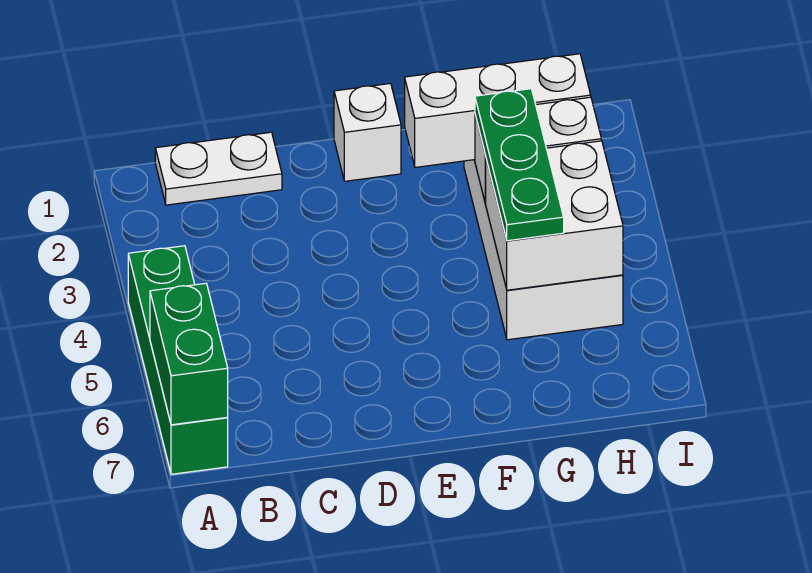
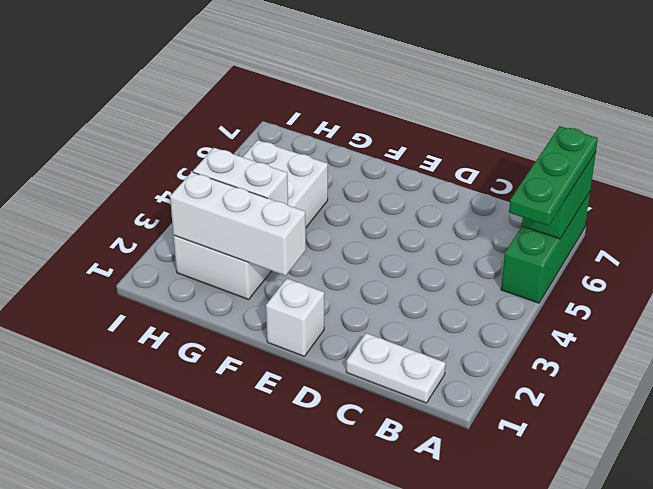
green 1x4 brick [128,246,228,474] -> green 1x3 brick [501,192,590,303]
green 1x3 plate [475,89,564,241] -> green 1x3 plate moved to [509,126,598,226]
white 2x2 brick [486,141,623,290] -> none

